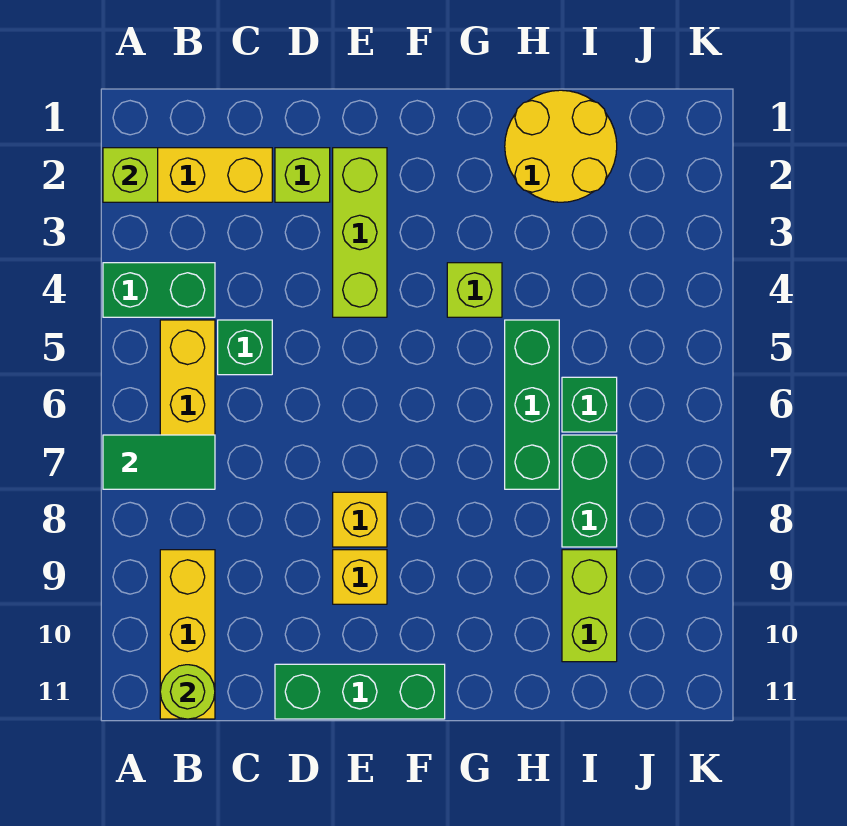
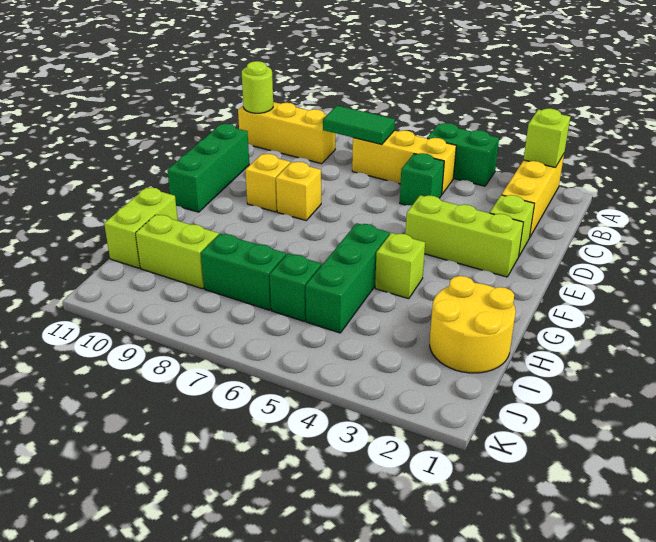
green 1x2 brick [103,263,215,317] -> green 1x2 brick turned to [427,123,499,186]
green 1x2 tile [103,435,215,489] -> green 1x2 tile turned to [323,106,395,145]
green 1x3 brick [505,320,559,489] -> green 1x3 brick turned to [306,223,390,333]
none -> lime 1x2 brick [104,188,178,268]

